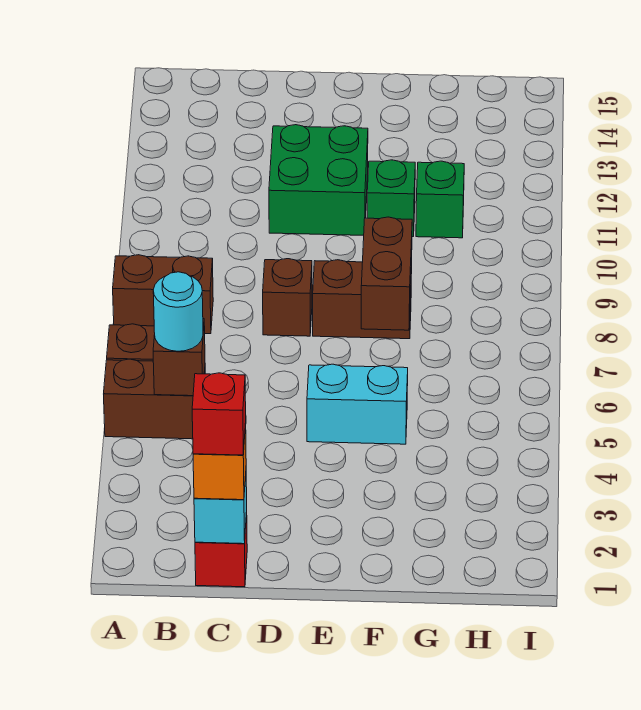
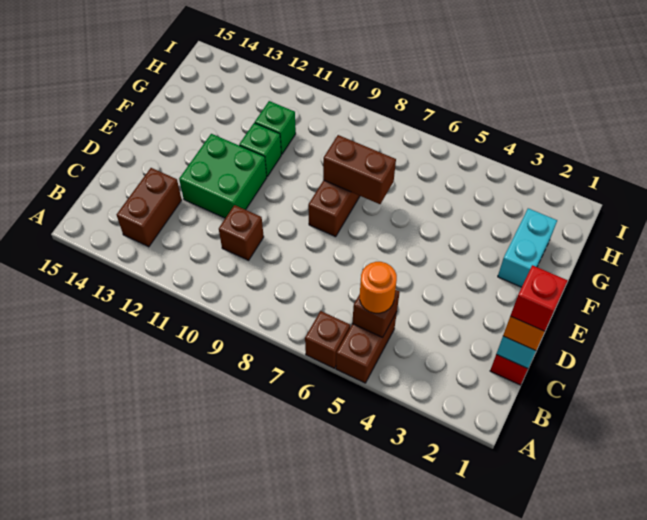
brown 1x2 brick [113,255,213,334] -> brown 1x2 brick moved to [116,168,182,247]
cyan 1x1 round brick [153,272,203,351] -> orange 1x1 round brick [360,262,397,313]
brown 1x1 brick [263,259,312,336] -> brown 1x1 brick moved to [219,205,264,260]
cyan 1x2 brick [307,364,408,444] -> cyan 1x2 brick moved to [498,208,557,287]

